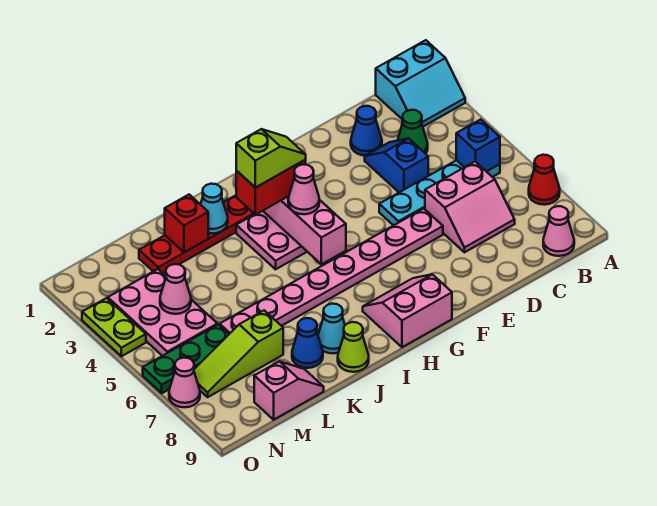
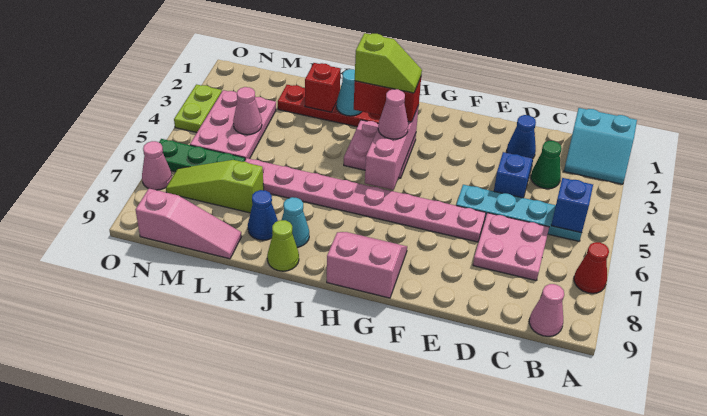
pink 2x2 slope [425,162,515,252] -> pink 2x2 plate [473,213,549,281]
pink 1x2 slope [254,361,324,420] -> pink 1x3 slope [136,189,241,259]

